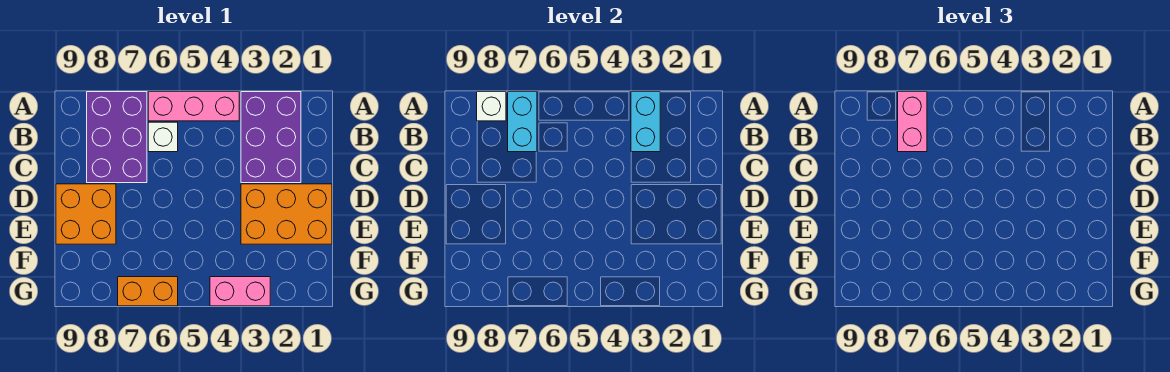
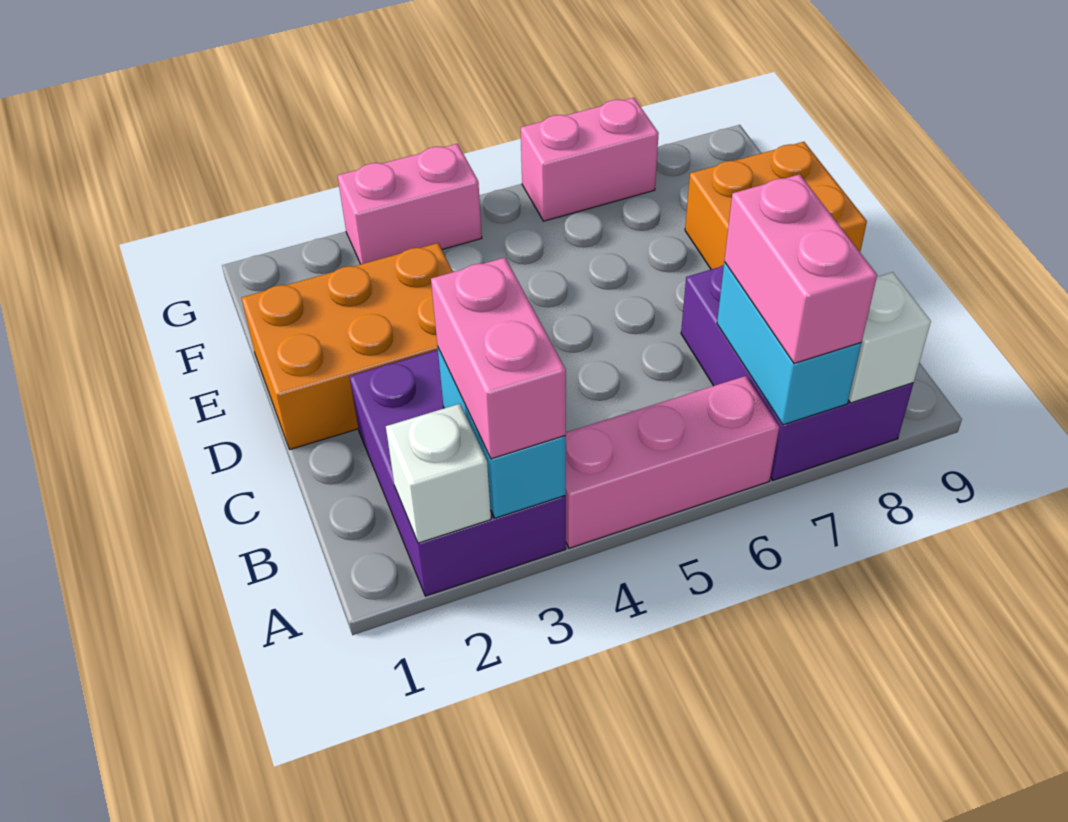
none -> pink 1x2 brick [431,258,566,459]
white 1x1 brick [148,122,178,152] -> white 1x1 brick moved to [386,404,491,543]
orange 1x2 brick [118,277,178,306] -> pink 1x2 brick [521,98,659,221]

